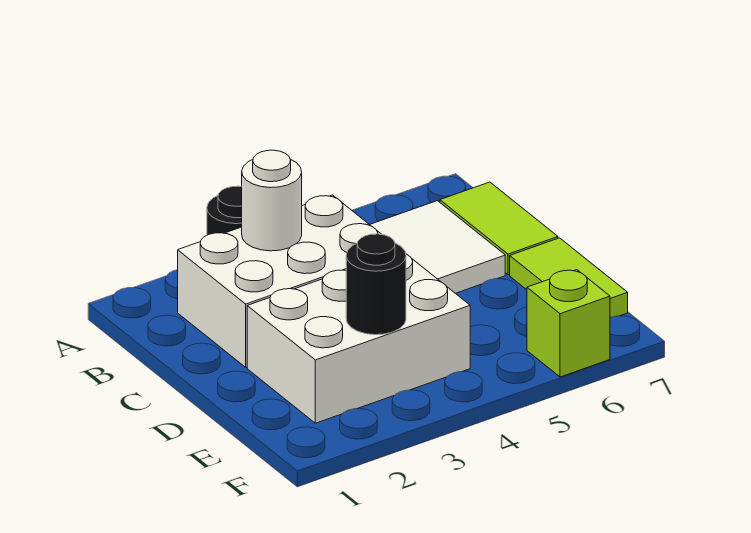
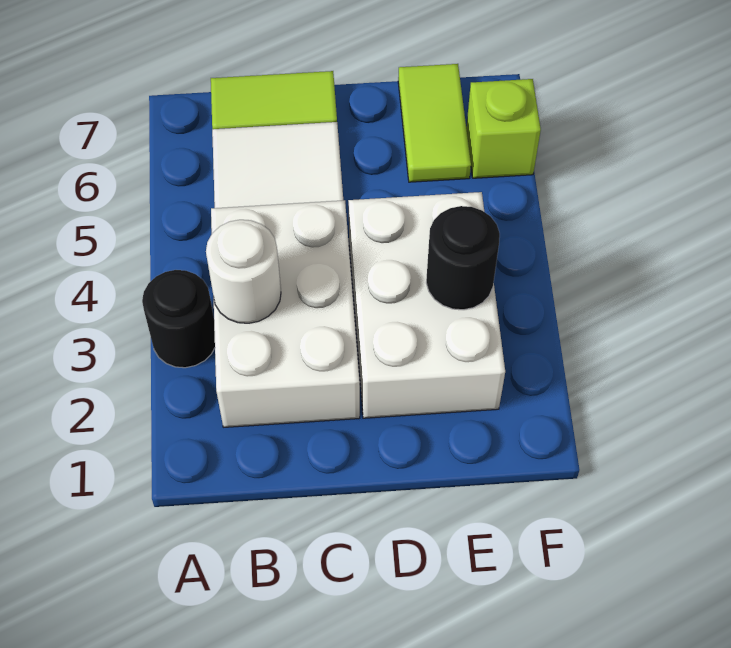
lime 1x2 tile [510,238,628,317] -> lime 1x2 tile turned to [398,64,471,182]

